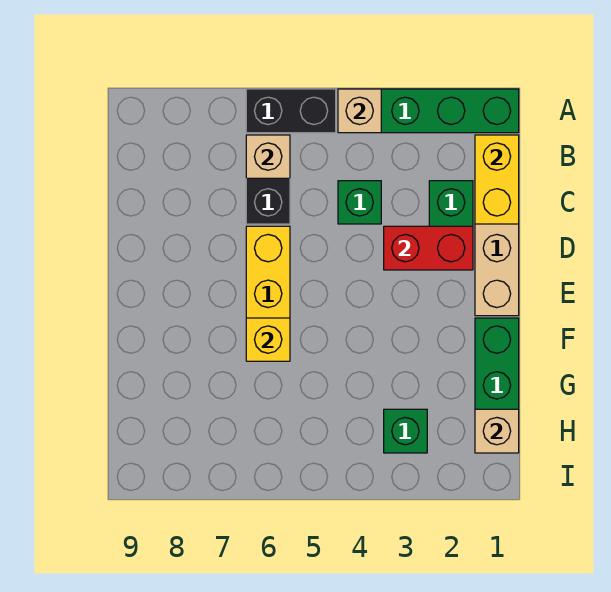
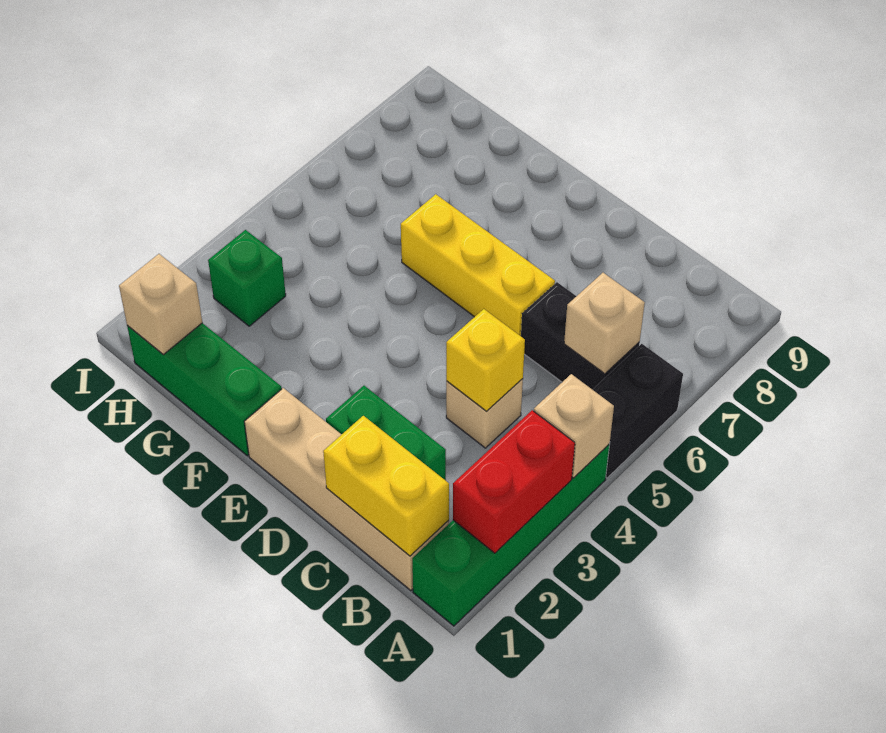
green 1x1 brick [338,181,381,224] -> tan 1x1 brick [446,379,523,448]
red 1x2 brick [384,226,473,270] -> red 1x2 brick moved to [453,410,575,553]
yellow 1x1 brick [246,318,290,361] -> yellow 1x1 brick moved to [446,309,525,412]

